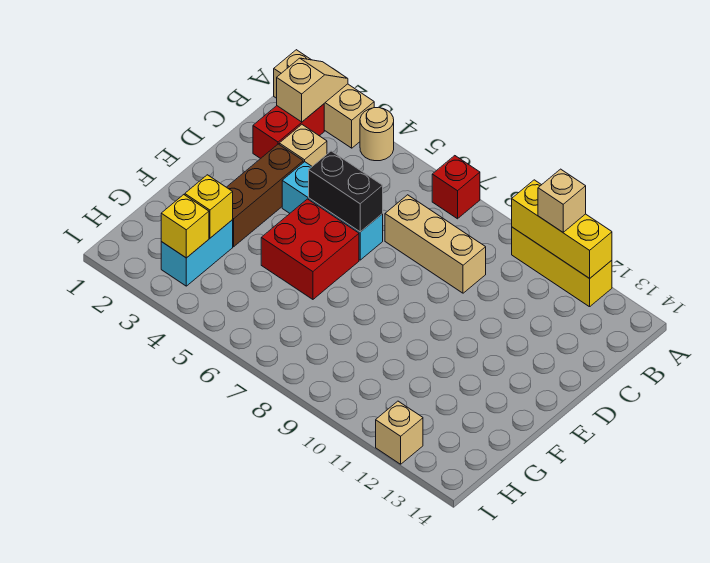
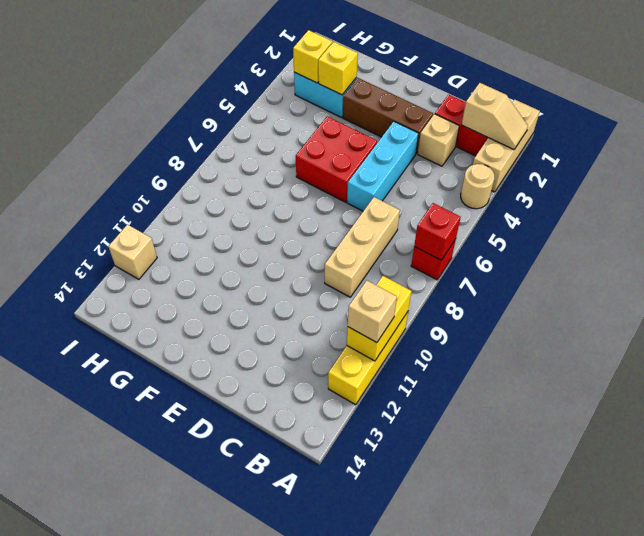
none -> red 1x1 brick [414,203,461,260]
yellow 1x3 brick [512,180,612,278] -> yellow 1x2 brick [347,276,411,361]
black 1x2 brick [309,151,383,232] -> none

